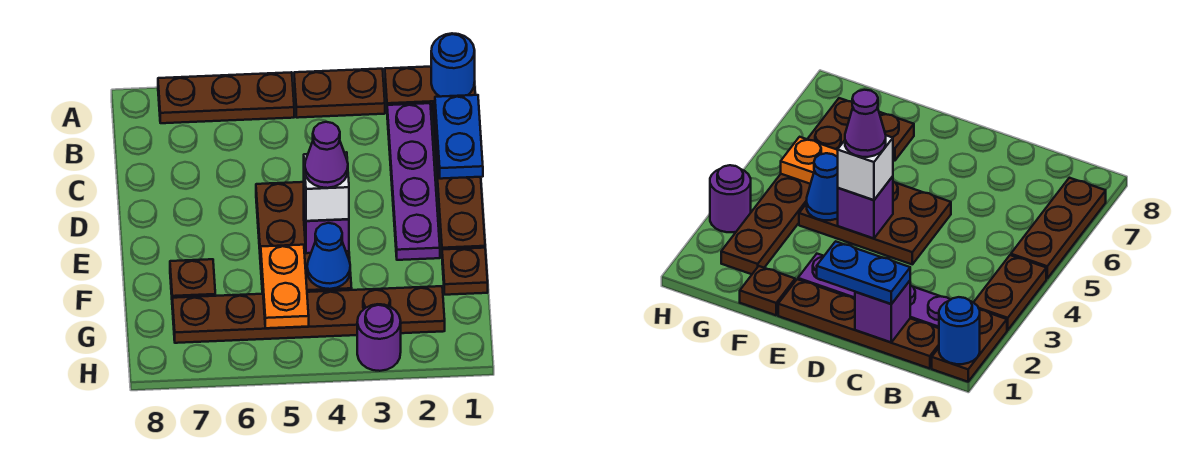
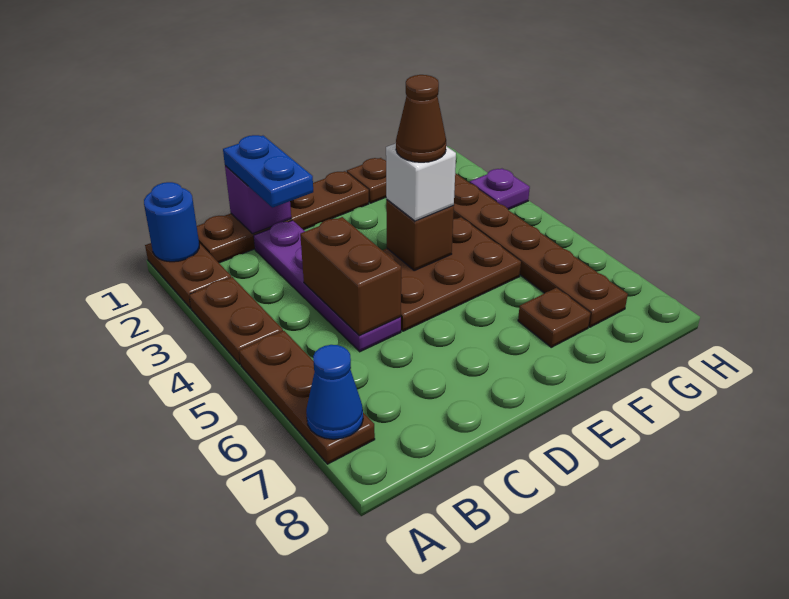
purple 1x4 plate [387,103,440,260] -> purple 1x4 plate turned to [254,220,401,352]
blue 1x2 plate [435,95,483,179] -> blue 1x2 plate turned to [223,135,313,208]
none -> brown 1x2 brick [300,217,401,336]
purple 1x1 brick [304,199,349,253] -> brown 1x1 brick [386,200,454,270]
purple 1x1 cone [305,122,348,188] -> brown 1x1 cone [396,75,446,162]
blue 1x1 cone [307,223,350,289] -> blue 1x1 cone moved to [306,345,363,439]
orange 1x2 plate [261,245,309,328] -> none
purple 1x1 round brick [357,304,401,371] -> purple 1x1 plate [470,169,530,210]

